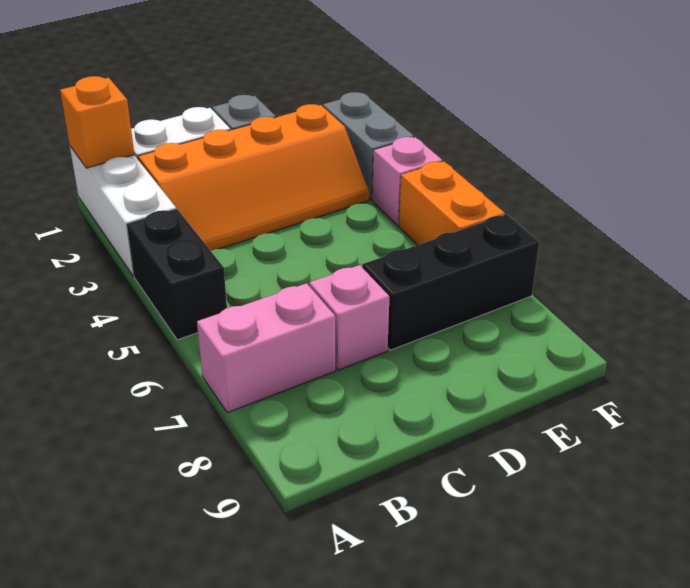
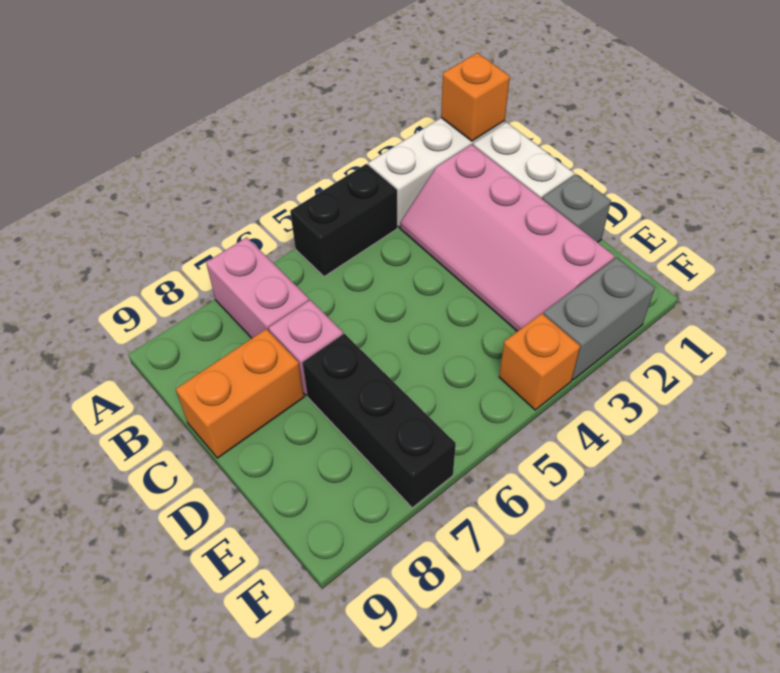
orange 2x4 slope [138,104,369,251] -> pink 2x4 slope [400,144,615,331]
pink 1x1 brick [372,137,442,225] -> orange 1x1 brick [499,313,580,410]
orange 1x2 brick [399,161,505,245] -> orange 1x2 brick moved to [176,329,304,458]

